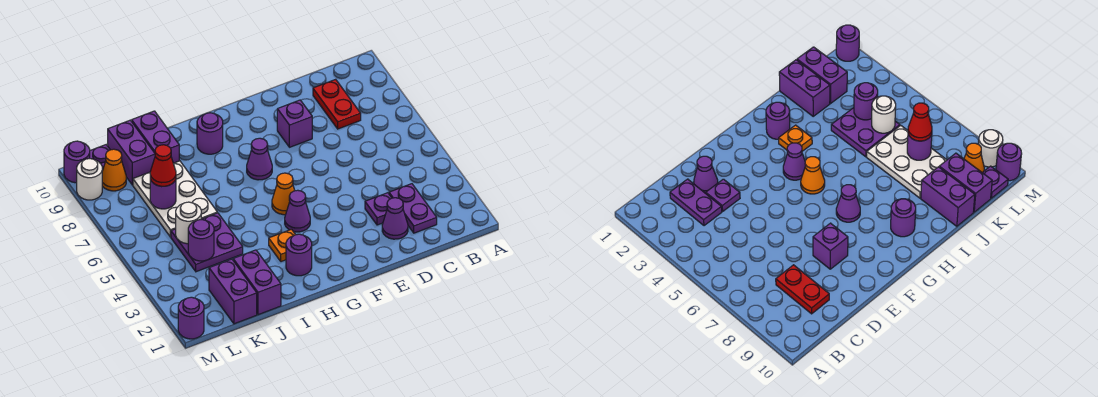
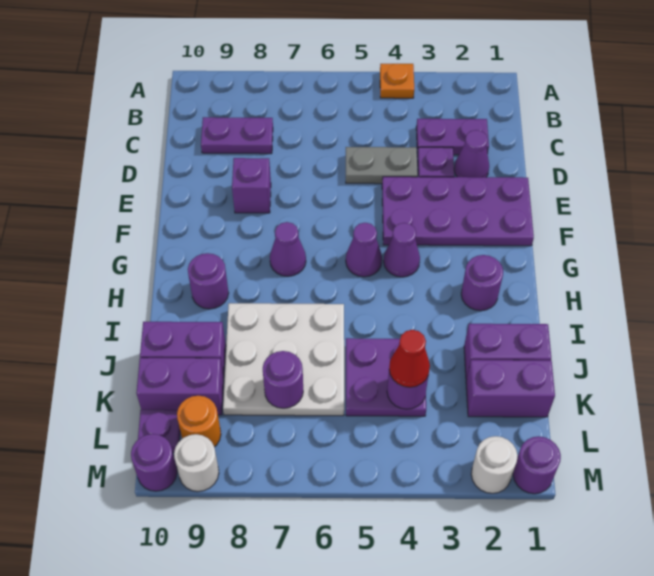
red 1x2 plate [313,79,361,129] -> purple 1x2 plate [201,117,273,154]
none -> grey 1x2 plate [346,147,418,184]
none -> purple 2x4 plate [382,177,534,246]
orange 1x1 cone [272,173,295,215] -> purple 1x1 cone [346,223,382,277]
orange 1x1 plate [269,229,295,262] -> orange 1x1 plate moved to [380,64,414,98]
white 2x3 plate [133,161,217,237] -> white 3x3 plate [223,303,344,416]
white 1x1 round brick [176,202,201,244] -> white 1x1 round brick moved to [471,436,518,493]
red 1x1 cone [150,145,176,186] -> red 1x1 cone moved to [389,330,430,387]
orange 1x1 cone [102,149,126,191] -> orange 1x1 round brick [177,396,221,447]

